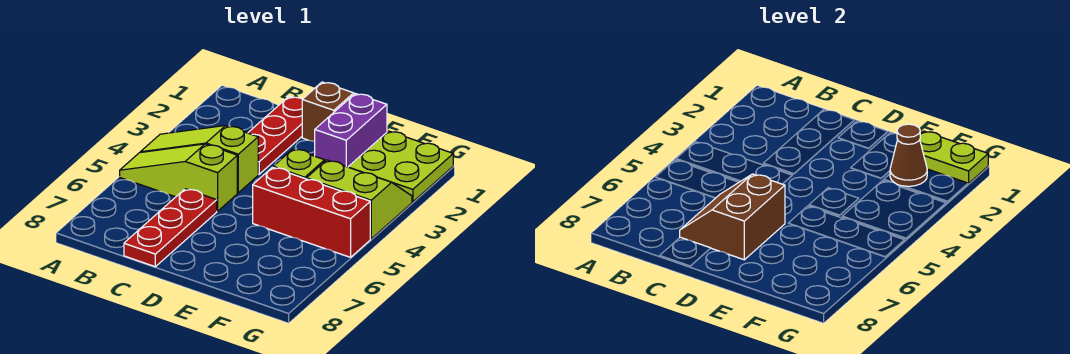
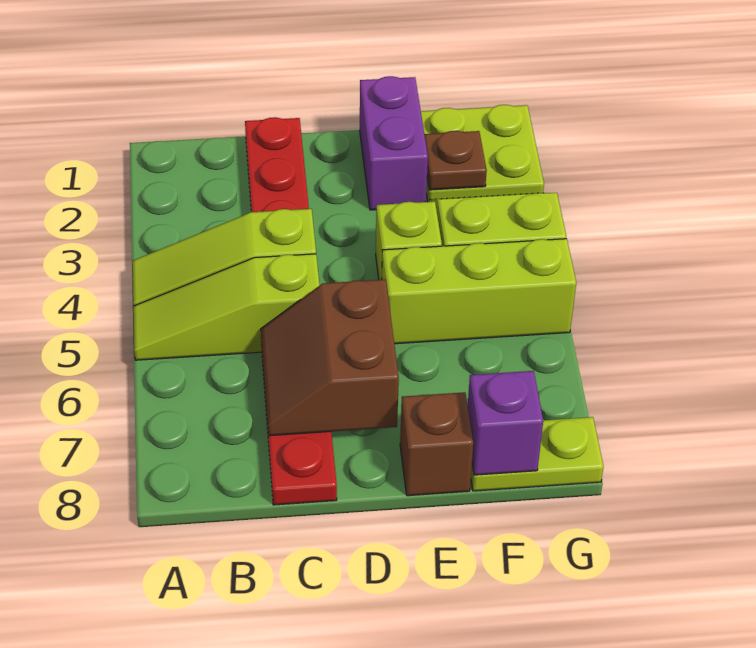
brown 1x1 brick [302,82,354,142] -> brown 1x1 brick moved to [400,392,473,496]
red 1x3 brick [253,167,370,257] -> lime 1x3 brick [382,239,576,344]
lime 1x2 plate [920,131,988,184] -> lime 1x2 plate moved to [471,417,604,491]
brown 1x1 cone [890,124,927,186] -> brown 1x1 plate [424,131,487,190]
none -> purple 1x1 brick [468,371,543,475]

